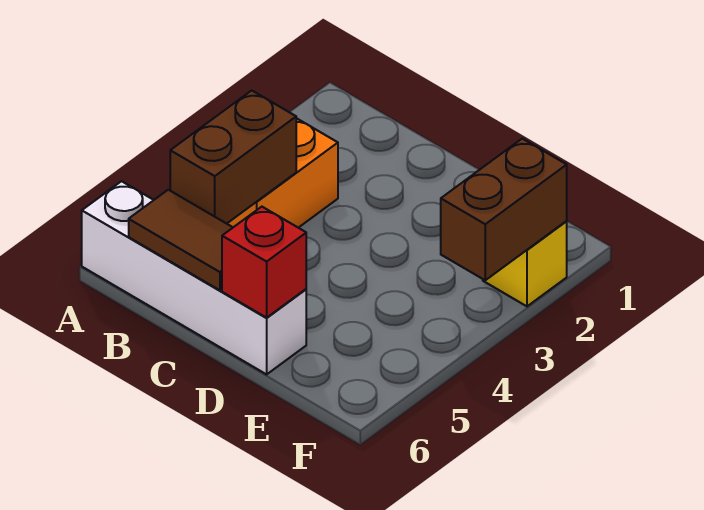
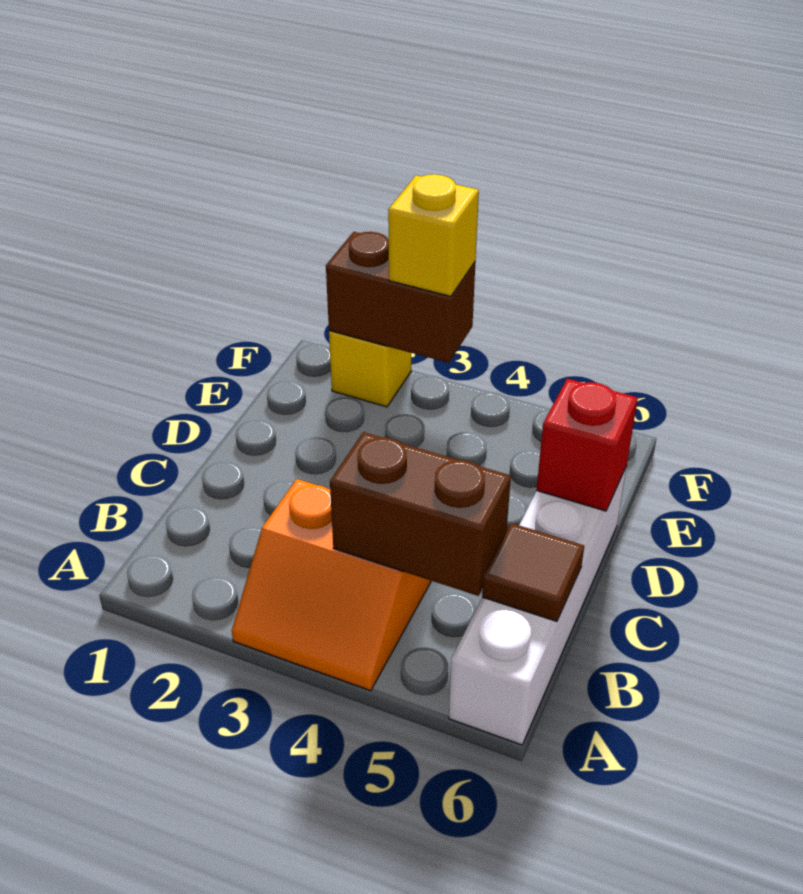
brown 1x2 tile [129,190,233,290] -> brown 1x1 tile [482,523,584,621]
none -> yellow 1x1 brick [388,174,479,296]

